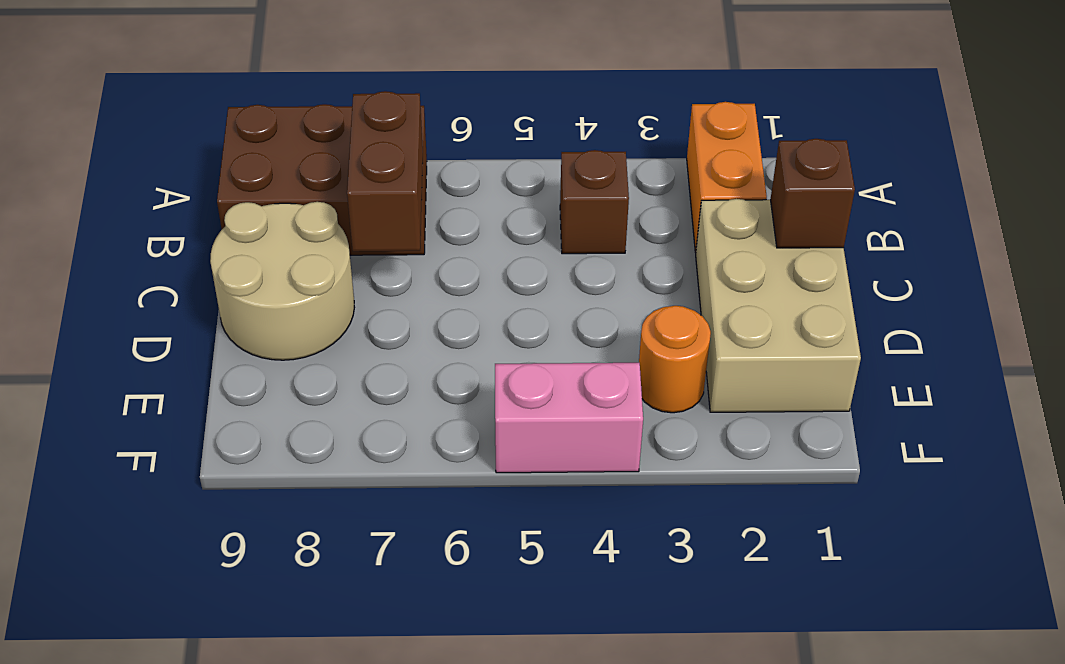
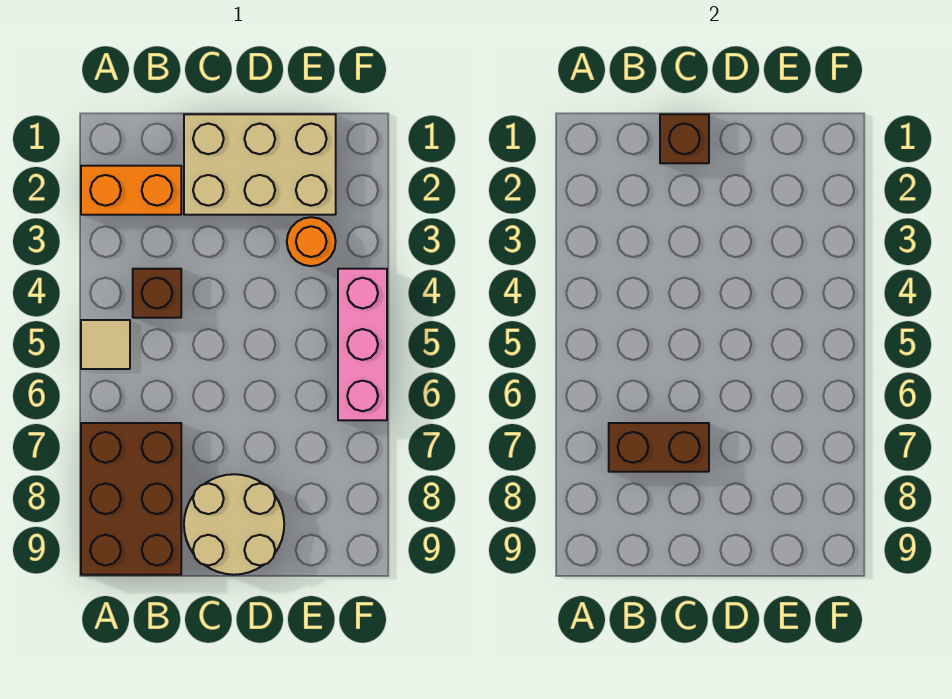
none -> tan 1x1 tile [81,320,130,369]
pink 1x2 brick [495,363,643,473] -> pink 1x3 brick [338,269,387,420]

